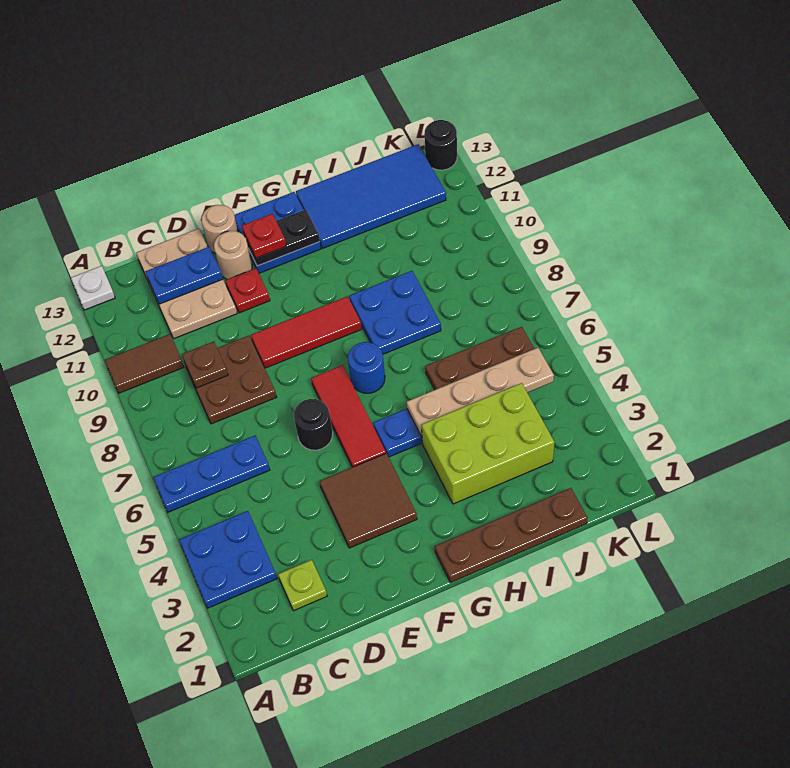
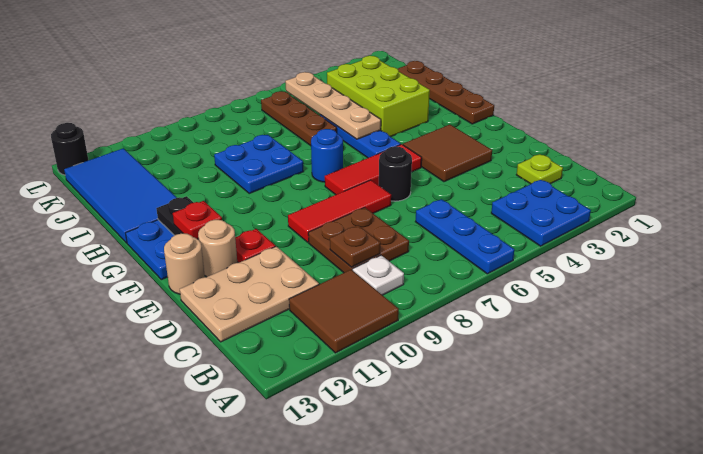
brown 1x2 tile [105,334,184,393] -> brown 2x2 tile [289,270,399,353]
white 1x1 plate [71,266,115,310] -> white 1x1 plate moved to [353,255,404,295]
blue 1x2 plate [145,247,223,304] -> none
red 1x3 tile [251,296,362,368] -> red 1x3 tile turned to [288,180,391,242]

